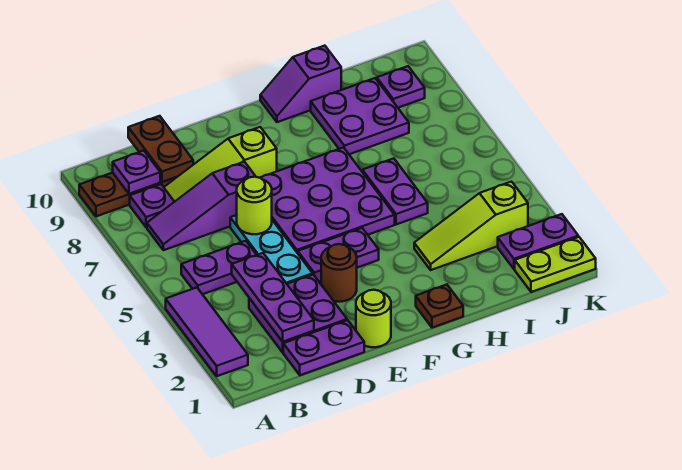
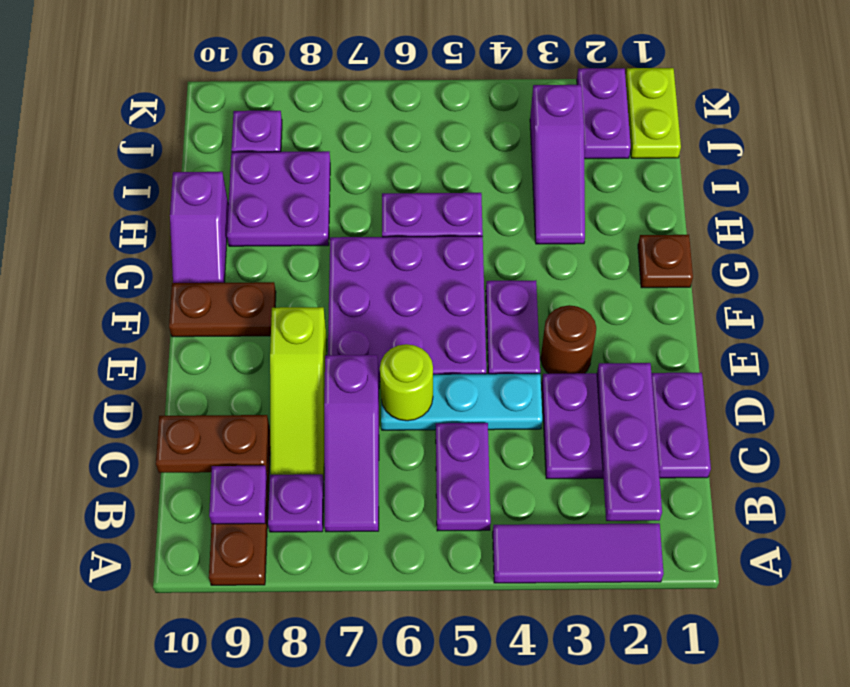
purple 1x3 plate [232,253,314,342] -> purple 1x3 plate turned to [597,363,662,521]
lime 1x1 round brick [356,290,391,347] -> none
none -> brown 1x2 plate [169,282,276,337]
lime 1x3 slope [414,182,528,270] -> purple 1x3 slope [530,85,585,244]

